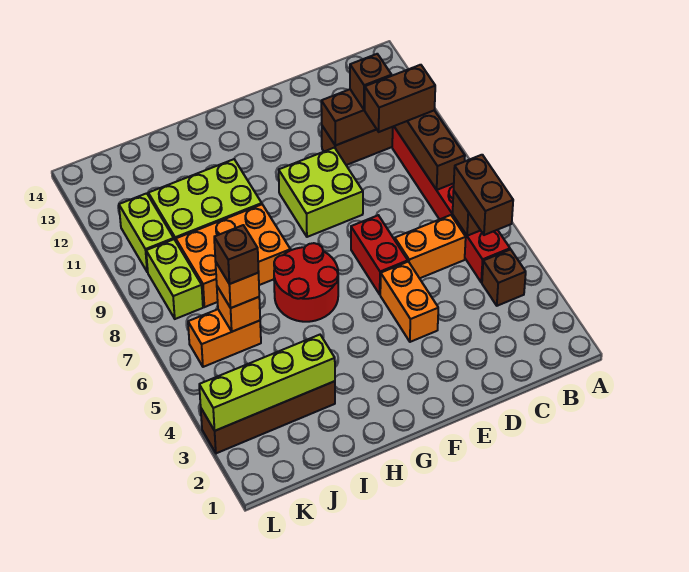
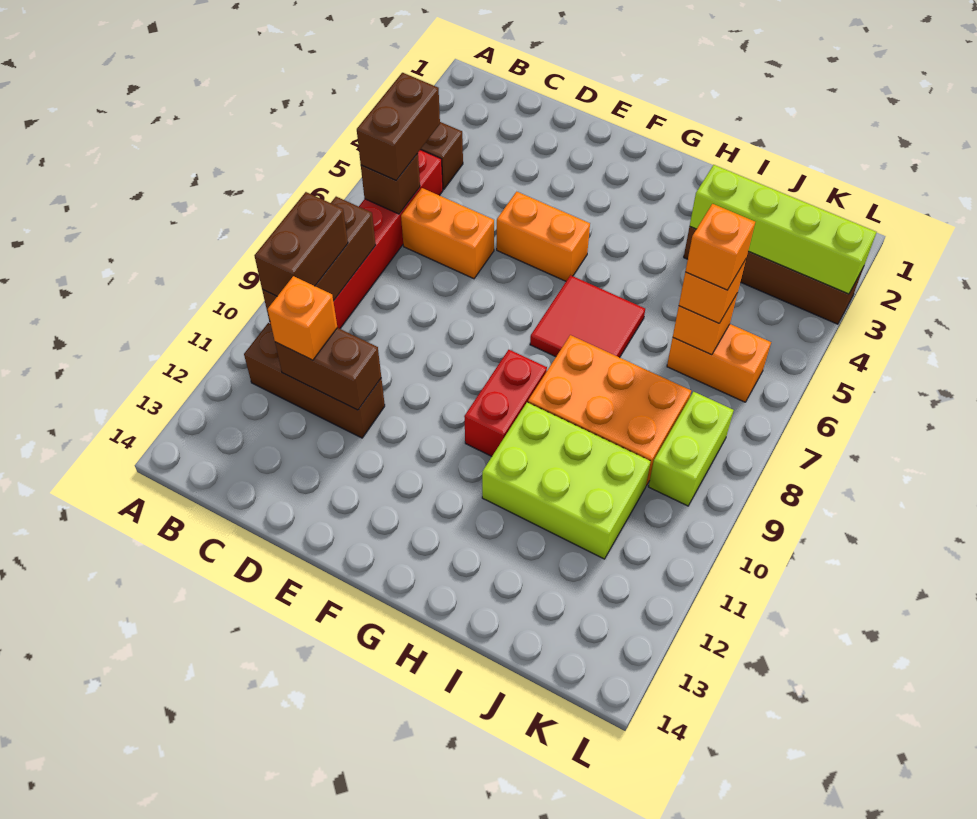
brown 1x2 brick [365,65,435,132] -> brown 1x2 brick turned to [255,192,348,296]
brown 1x1 brick [350,54,392,110] -> orange 1x1 brick [268,276,337,360]
orange 1x2 brick [380,262,438,342] -> orange 1x2 brick turned to [497,192,590,281]
red 1x2 brick [351,215,408,294] -> red 1x2 brick moved to [464,350,547,456]
lime 2x2 brick [279,148,363,237] -> none
red 2x2 round brick [274,243,338,322] -> red 2x2 tile [530,275,645,358]
brown 1x1 brick [214,225,259,284] -> orange 1x1 brick [685,204,755,290]
lime 1x2 brick [119,193,174,272] -> none

